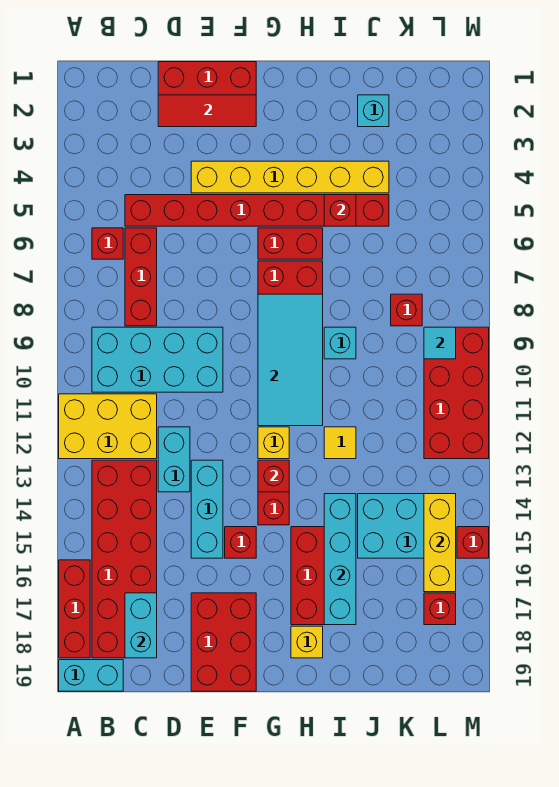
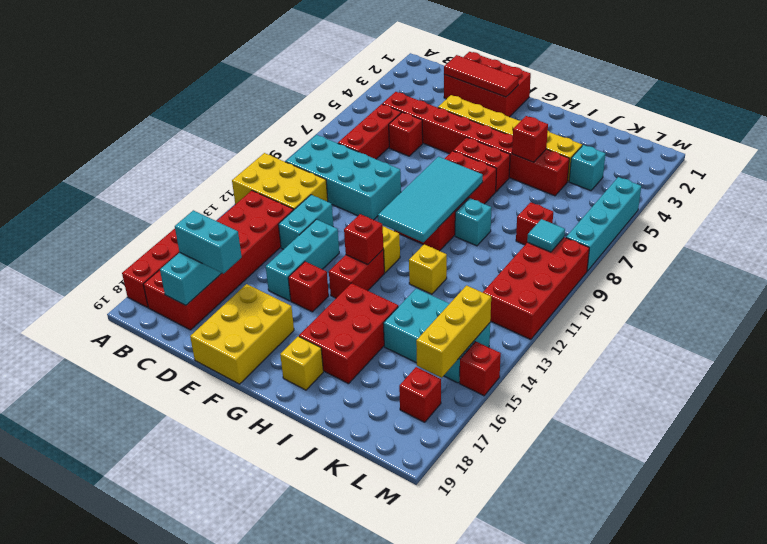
cyan 1x2 brick [59,660,123,691] -> cyan 1x2 brick moved to [175,210,242,274]
red 1x1 brick [92,228,123,259] -> red 1x1 brick moved to [389,112,423,156]
red 2x3 brick [191,593,256,691] -> yellow 2x3 brick [190,284,294,384]
yellow 1x1 tile [324,427,356,459] -> yellow 1x1 brick [409,244,447,294]
cyan 1x4 brick [324,494,356,625] -> cyan 1x4 brick moved to [566,177,641,271]
cyan 1x1 brick [358,95,389,127] -> cyan 1x1 brick moved to [569,145,606,191]

